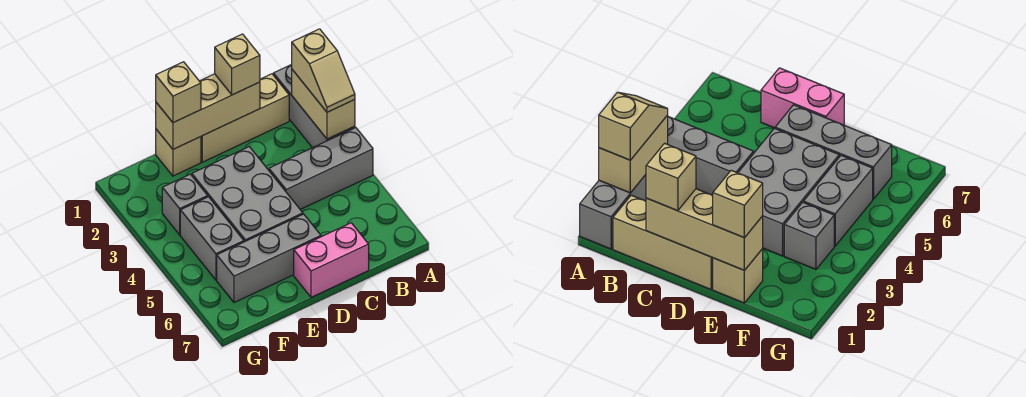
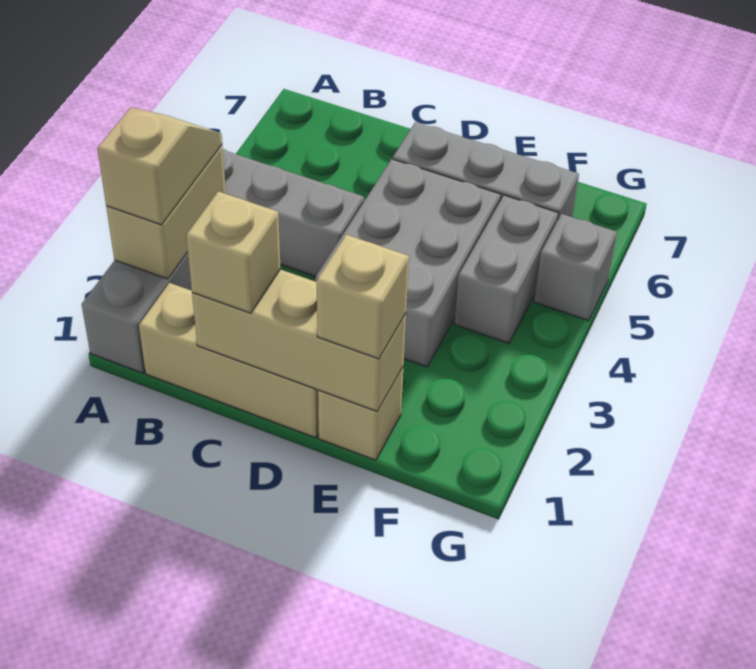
pink 1x2 brick [294,223,369,297] -> none
grey 1x1 brick [162,174,208,235] -> grey 1x1 brick moved to [534,214,617,321]

